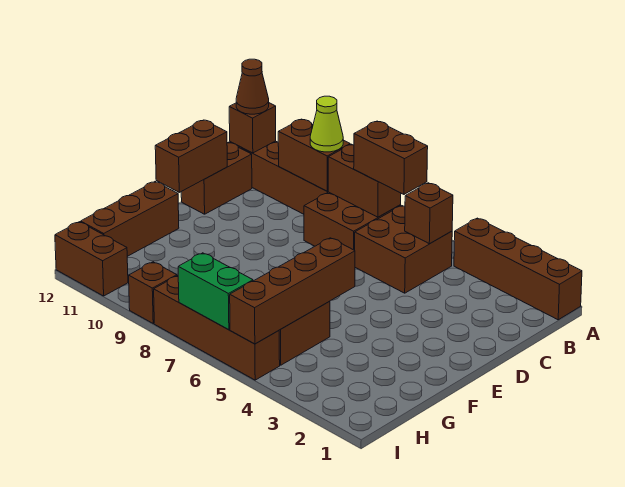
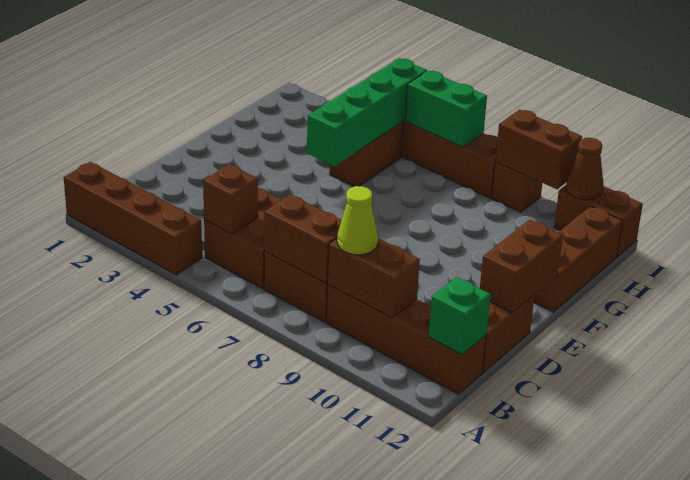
brown 1x2 brick [354,121,428,194] -> brown 1x2 brick moved to [495,109,582,189]
brown 1x1 brick [229,103,276,153] -> green 1x1 brick [429,277,491,355]
brown 1x1 cone [236,59,269,114] -> brown 1x1 cone moved to [566,138,603,200]
brown 1x4 brick [230,238,355,344] -> green 1x4 brick [307,58,427,166]

